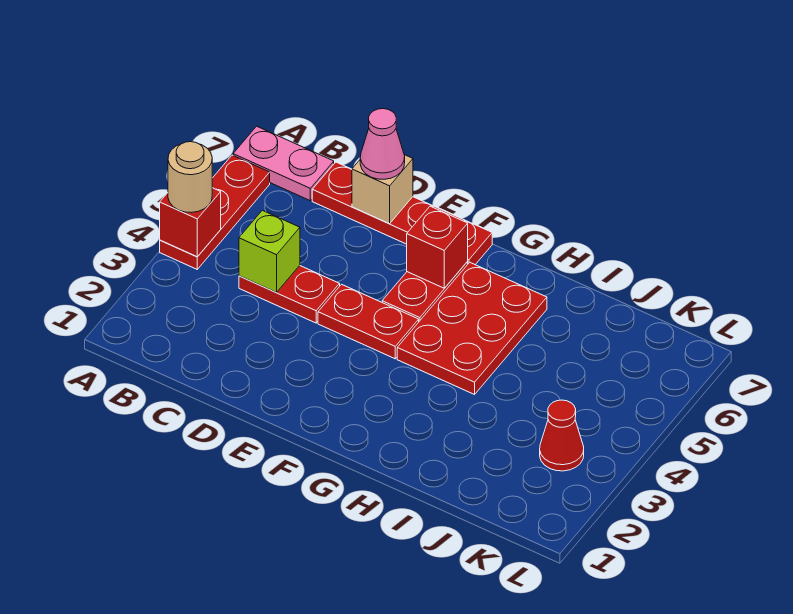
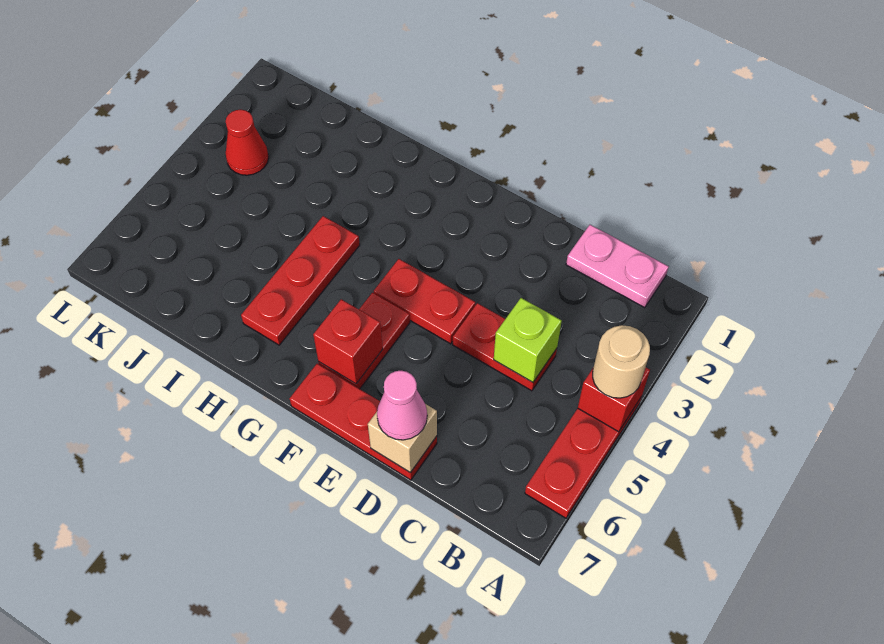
pink 1x2 plate [233,126,334,201] -> pink 1x2 plate moved to [566,225,669,308]
red 1x4 plate [312,162,492,265] -> red 1x3 plate [290,364,437,480]
red 2x3 plate [397,262,547,394] -> red 1x3 plate [241,216,360,345]

